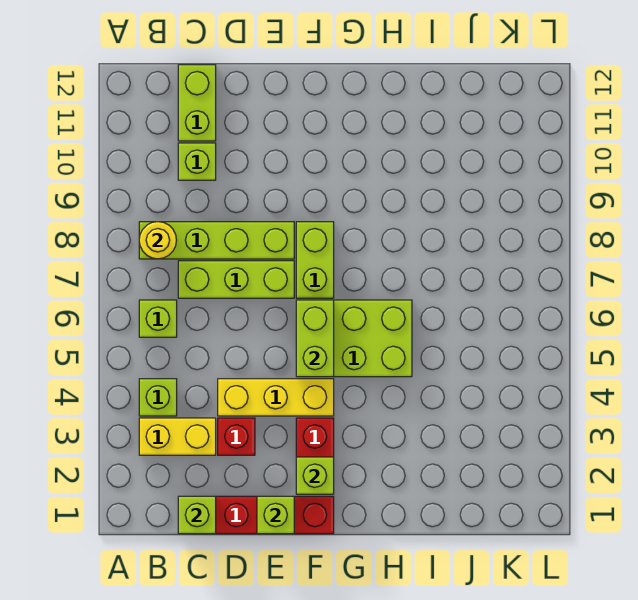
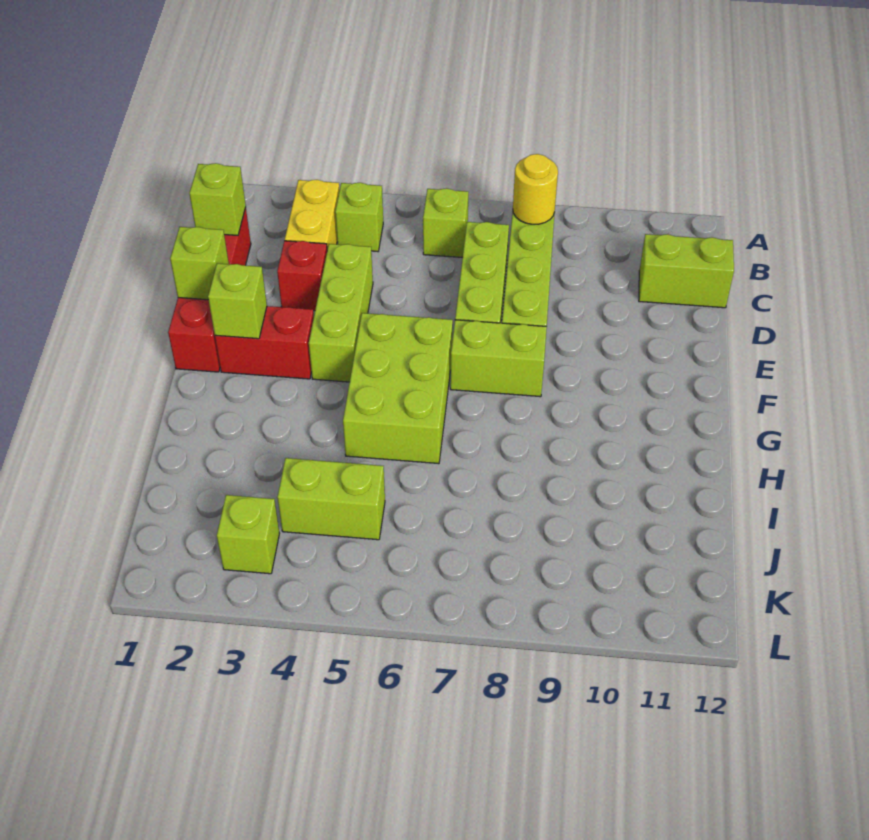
lime 1x1 brick [178,143,216,180] -> lime 1x1 brick moved to [217,495,279,574]
yellow 1x3 brick [218,379,334,416] -> lime 1x3 brick [309,244,373,382]
lime 1x2 brick [296,300,334,377] -> lime 1x2 brick moved to [277,458,385,540]

